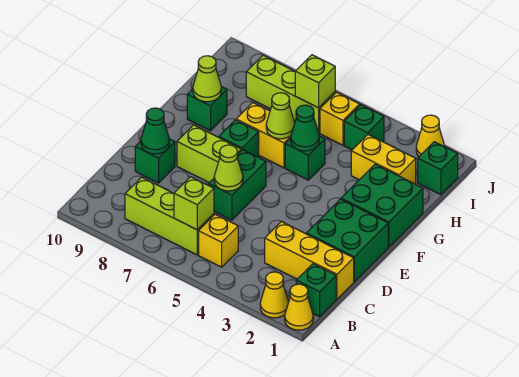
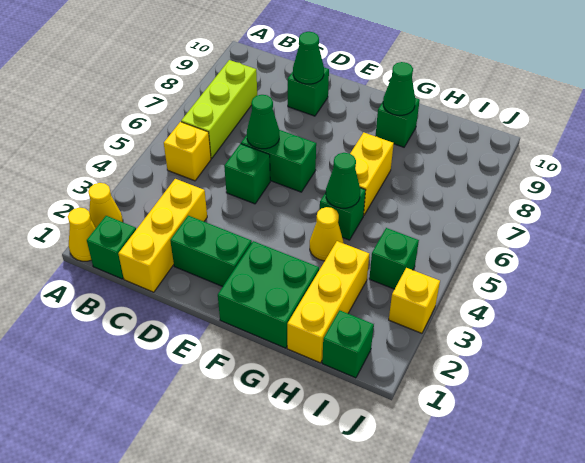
lime 1x1 brick [174,177,214,230] -> none
green 2x2 brick [307,199,388,282] -> green 1x2 brick [170,216,252,287]
lime 1x1 cone [214,145,243,191] -> green 1x1 cone [247,95,279,149]
lime 1x2 brick [177,125,241,183] -> none
green 1x1 brick [219,120,259,157] -> green 1x1 brick moved to [224,144,270,204]
lime 1x1 cone [266,93,295,139] -> none
lime 1x1 cone [193,56,221,102] -> green 1x1 cone [383,62,415,115]
yellow 1x2 brick [351,135,416,184] -> yellow 1x3 brick [287,241,369,363]
yellow 1x1 brick [320,92,360,145] -> yellow 1x1 brick moved to [389,268,440,333]
lime 1x3 brick [246,55,335,133] -> none
lime 1x1 brick [295,55,335,108] -> none
yellow 1x1 cone [416,115,445,156] -> yellow 1x1 cone moved to [310,207,343,261]

